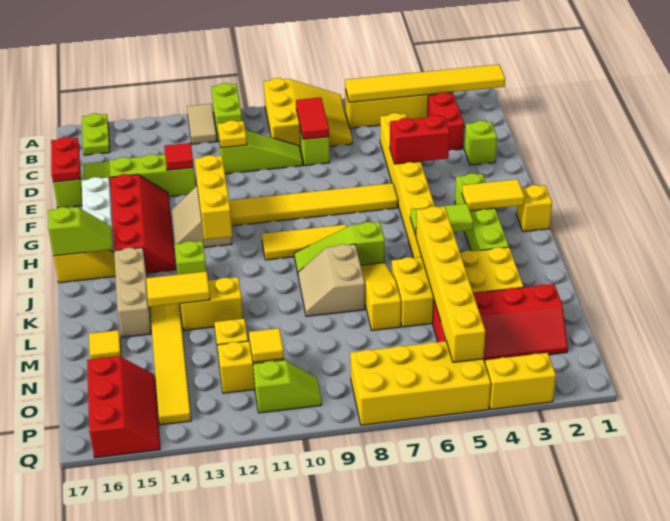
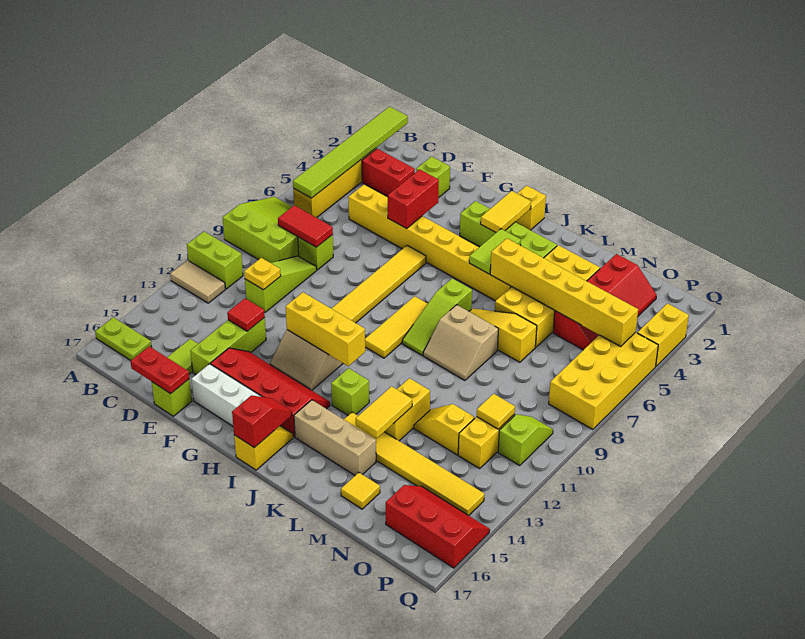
yellow 3x3 slope [264,78,352,149] -> lime 3x3 slope [223,197,299,263]
yellow 1x6 tile [345,64,505,102] -> lime 1x6 tile [293,107,408,198]
lime 1x2 slope [48,207,113,256] -> red 1x2 slope [232,395,292,448]

